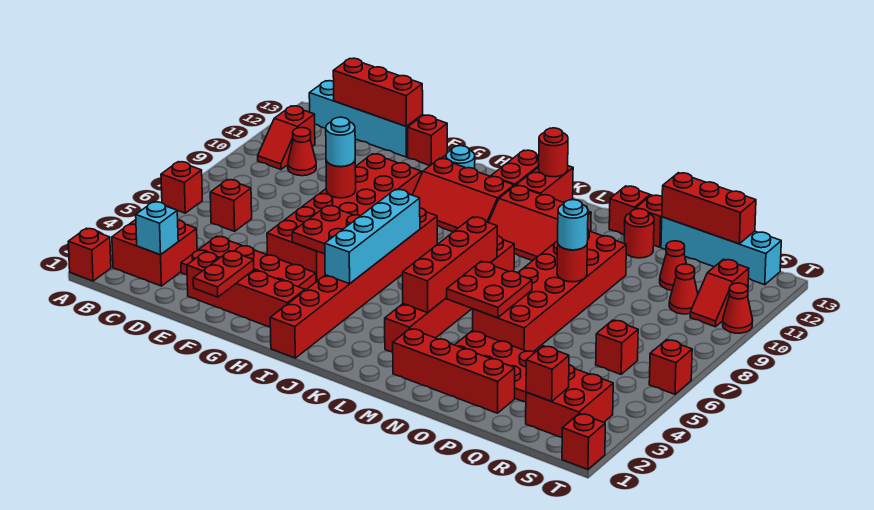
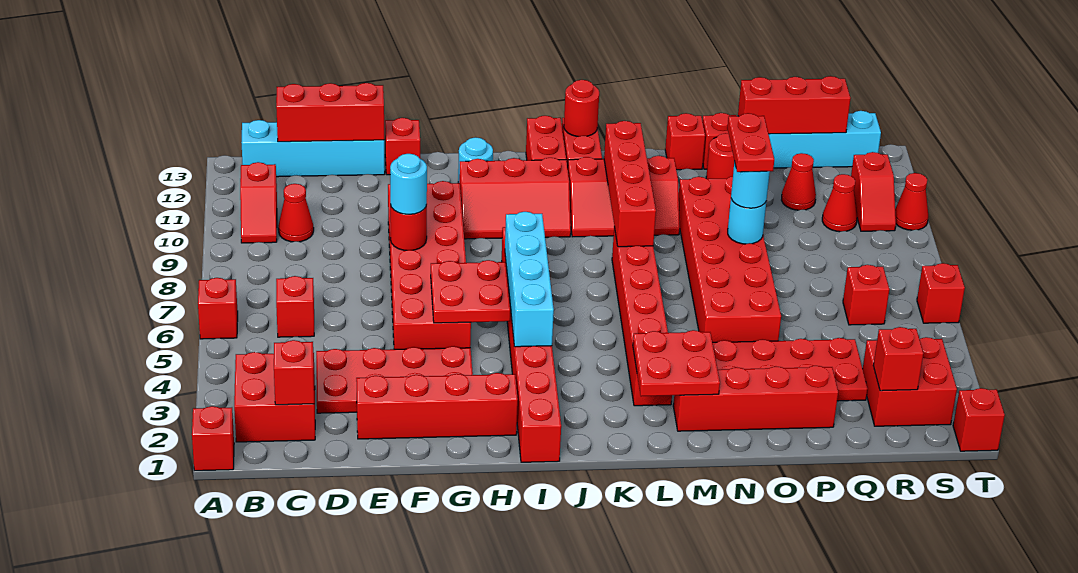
cyan 1x1 brick [136,202,178,255] -> red 1x1 brick [274,340,314,405]
red 1x2 plate [193,251,254,297] -> red 1x2 plate moved to [727,113,774,172]
red 1x4 brick [403,217,497,313] -> red 1x4 brick moved to [604,121,656,247]
red 2x2 plate [447,261,532,318] -> red 2x2 plate moved to [633,330,720,396]
red 1x1 round brick [557,245,587,282] -> cyan 1x1 round brick [728,199,766,244]

